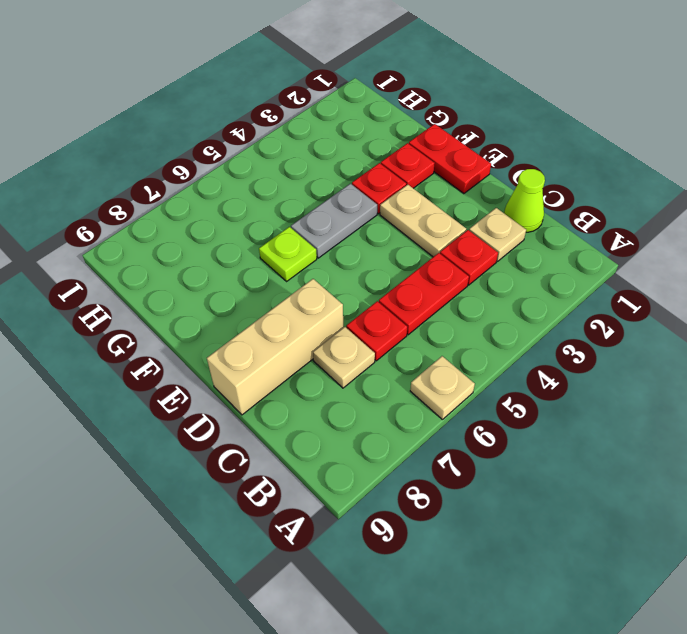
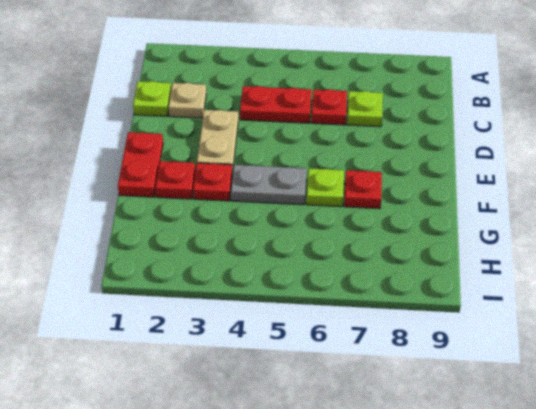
tan 1x1 plate [410,356,475,420] -> none
lime 1x1 cone [504,169,545,232] -> lime 1x1 plate [133,81,171,116]
red 1x1 plate [440,230,498,285] -> red 1x1 plate moved to [344,170,382,209]
tan 1x1 plate [313,327,375,388] -> lime 1x1 plate [347,91,383,127]
tan 1x3 brick [207,279,343,415] -> none

